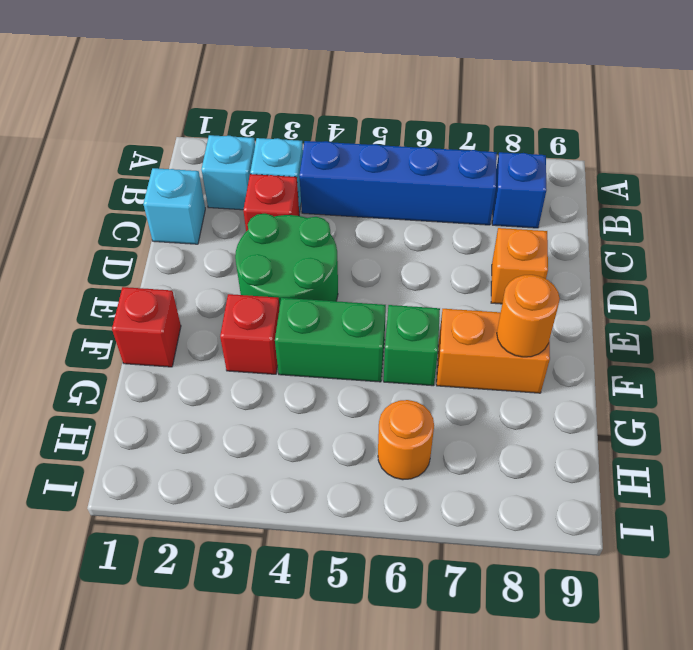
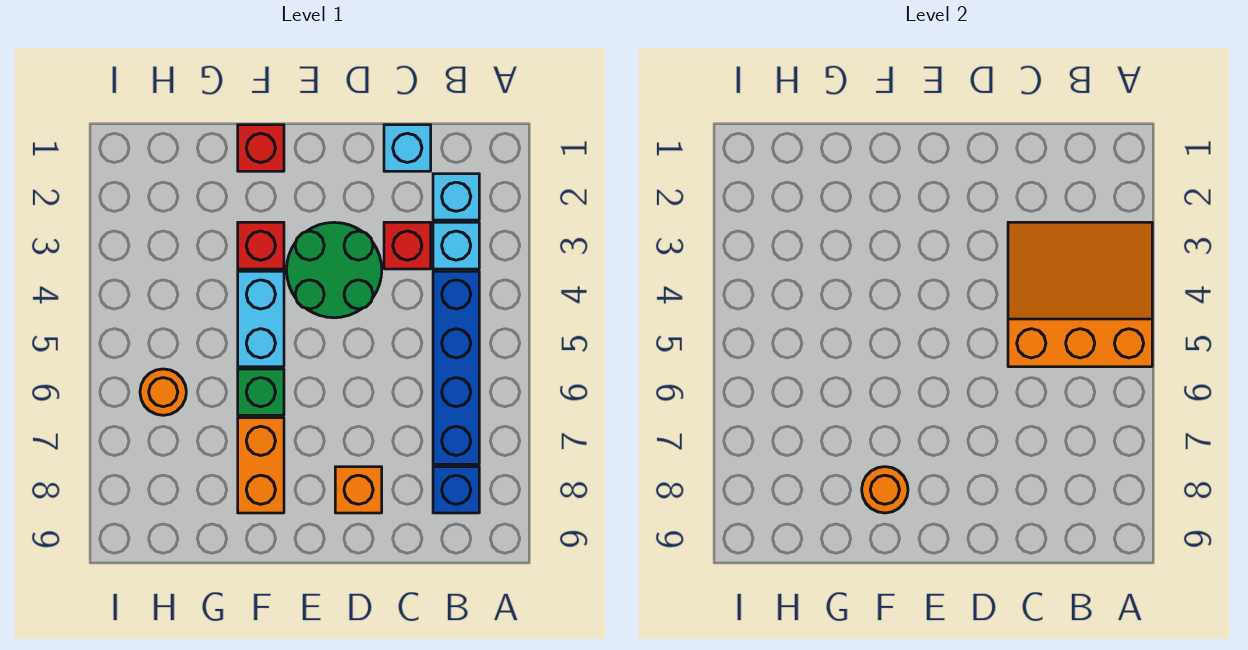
none -> orange 3x3 slope [1008,222,1152,367]
green 1x2 brick [275,298,386,382] -> cyan 1x2 brick [238,271,284,367]

